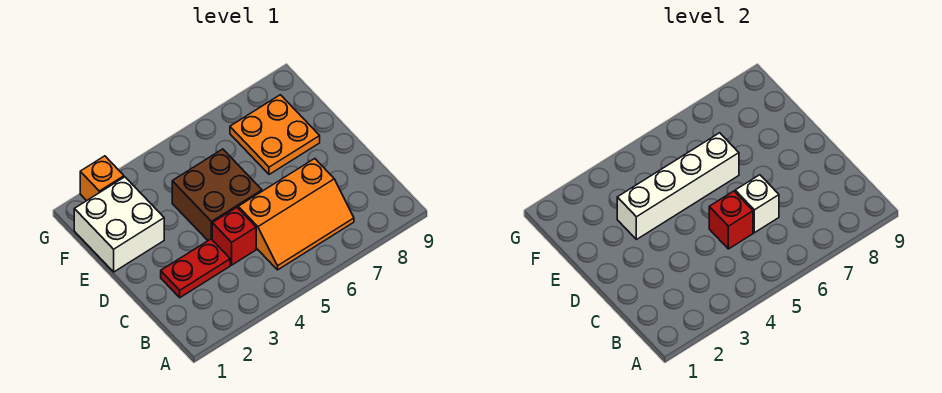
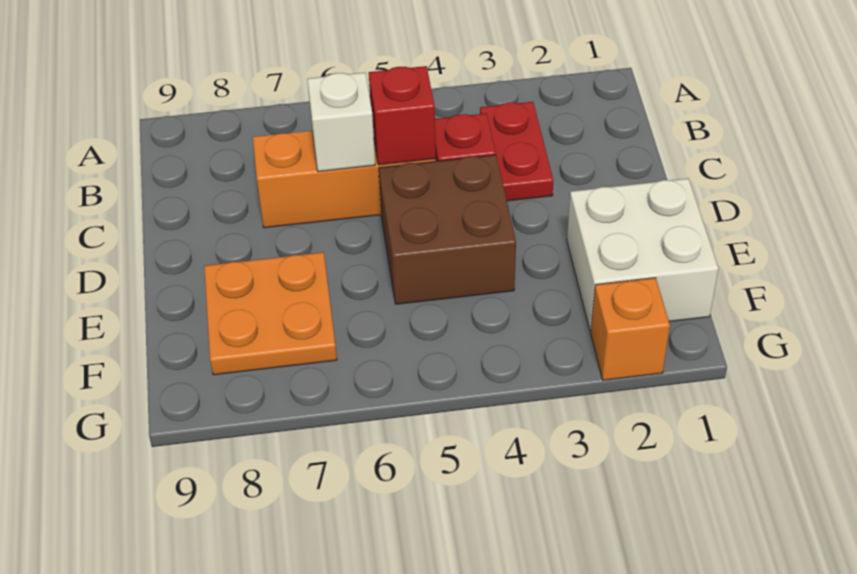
red 1x2 plate [161,239,230,298] -> red 1x2 plate turned to [480,102,553,201]
white 1x4 brick [617,133,739,240] -> none

